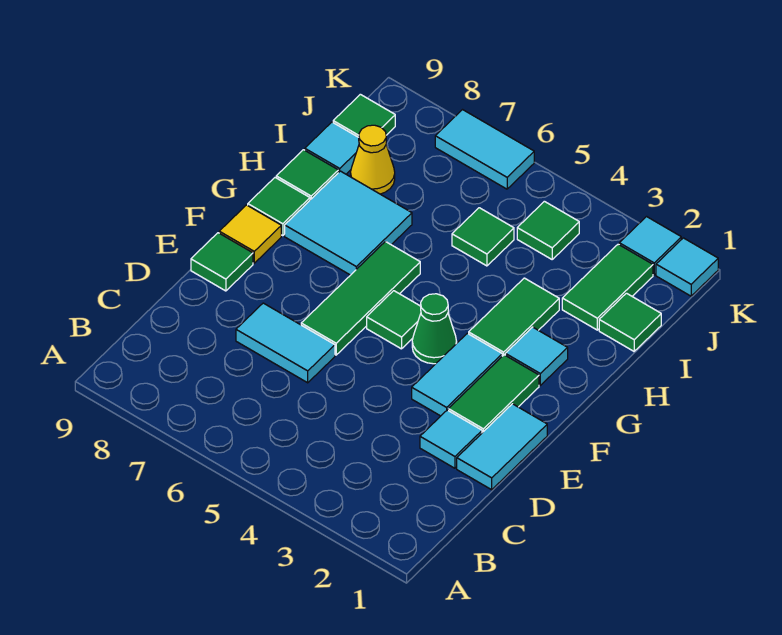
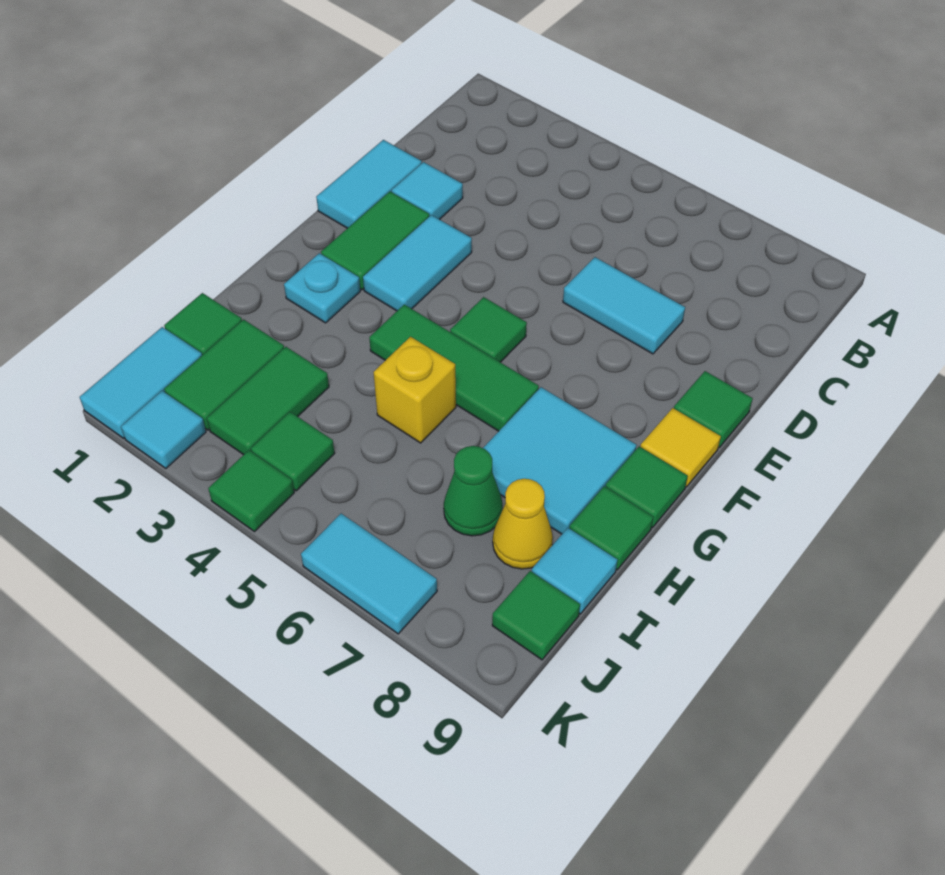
green 1x3 tile [301,242,420,355] -> green 1x3 tile turned to [369,305,539,431]
green 1x1 cone [412,294,457,364] -> green 1x1 cone moved to [444,446,503,536]
cyan 1x1 tile [505,327,568,385] -> cyan 1x1 plate [284,253,360,323]
green 1x2 tile [469,278,559,356] -> green 1x2 tile moved to [207,347,329,455]
none -> yellow 1x1 brick [374,337,456,443]
green 1x1 tile [452,208,514,266] -> green 1x1 tile moved to [208,450,294,532]
cyan 1x1 tile [656,238,718,296] -> cyan 1x2 tile [80,327,202,438]

